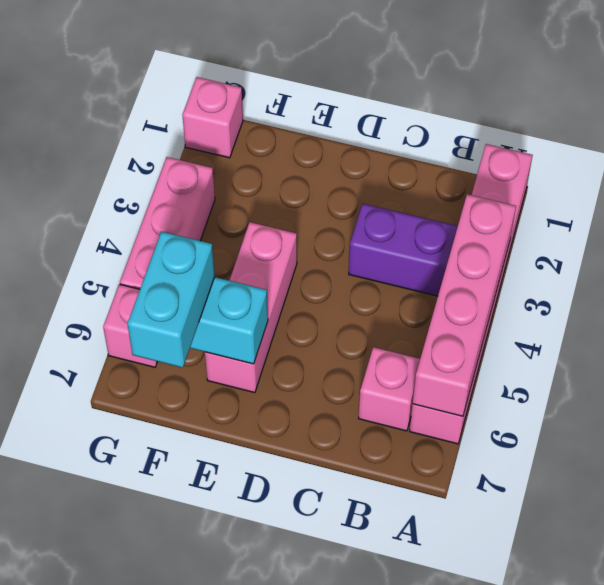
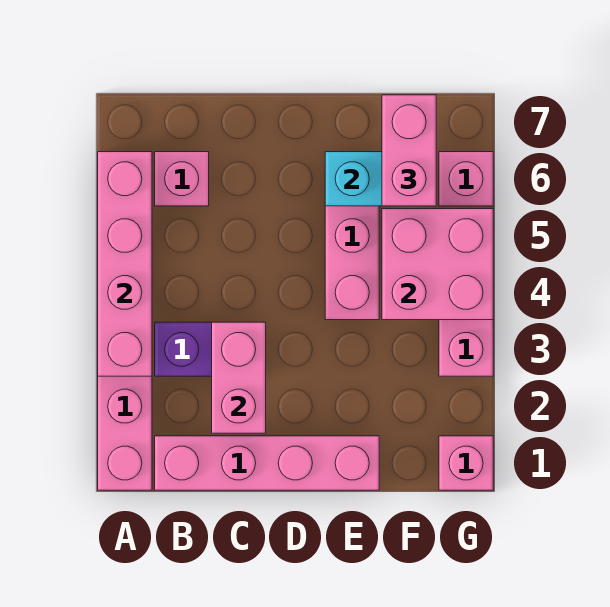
none -> pink 1x4 brick [155,436,379,490]
none -> pink 1x2 brick [212,322,266,433]
none -> pink 2x2 brick [382,209,493,320]
cyan 1x2 brick [127,232,215,368] -> pink 1x2 brick [382,95,436,206]

